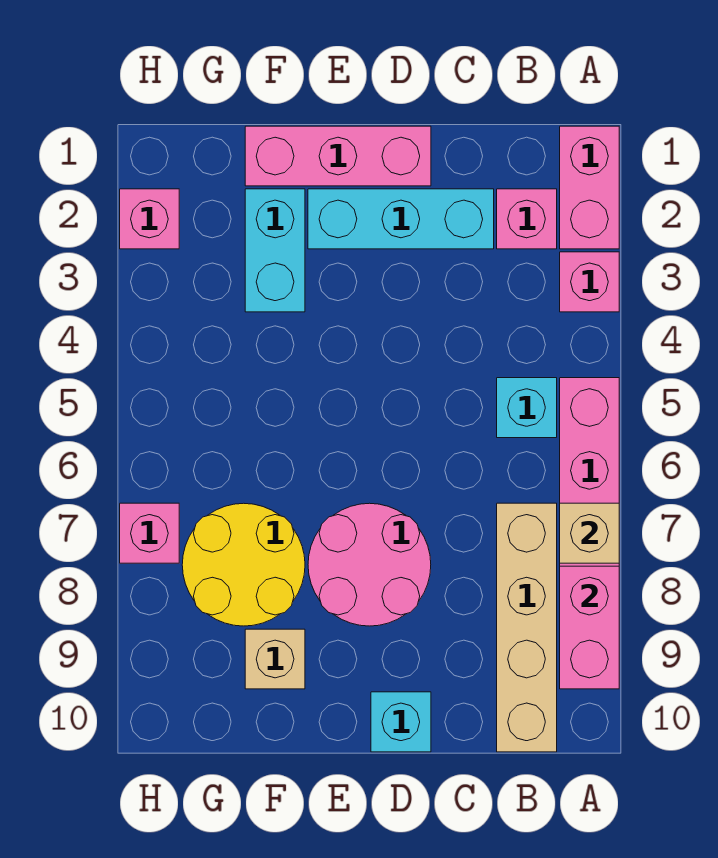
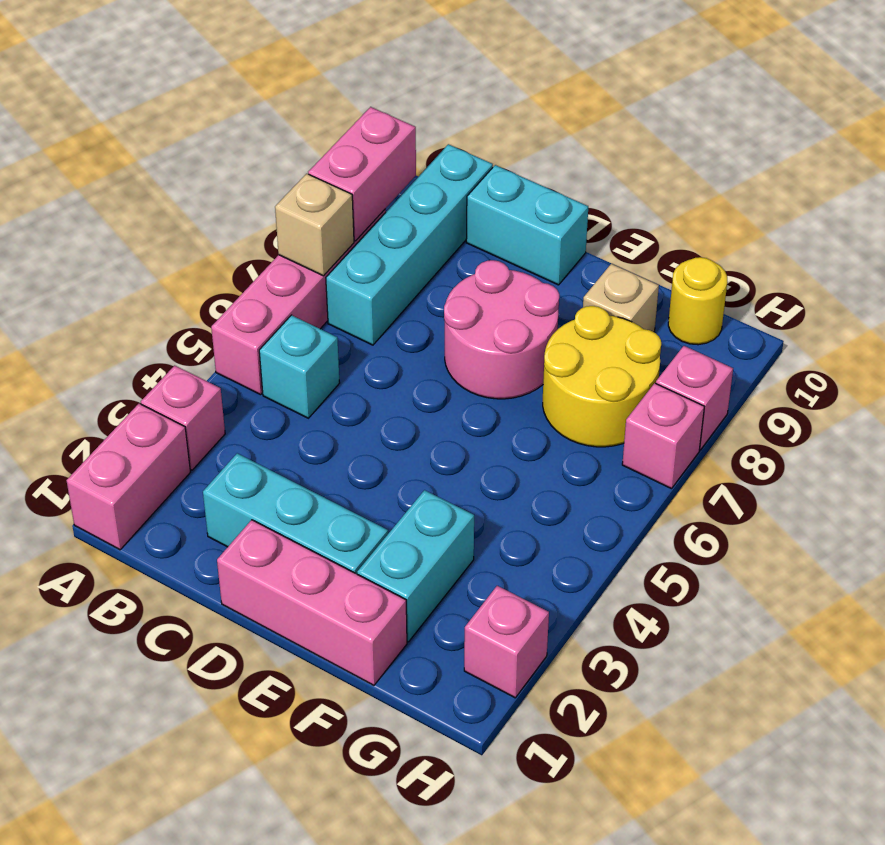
pink 1x1 brick [497,189,557,249] -> pink 1x1 brick moved to [656,346,733,450]
tan 1x4 brick [497,503,557,752] -> cyan 1x4 brick [326,144,493,345]
cyan 1x1 brick [371,692,431,752] -> cyan 1x2 brick [466,165,588,285]
none -> yellow 1x1 round brick [668,257,727,345]

